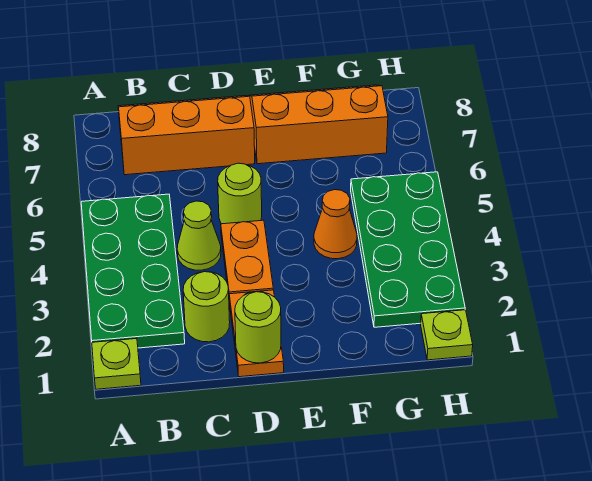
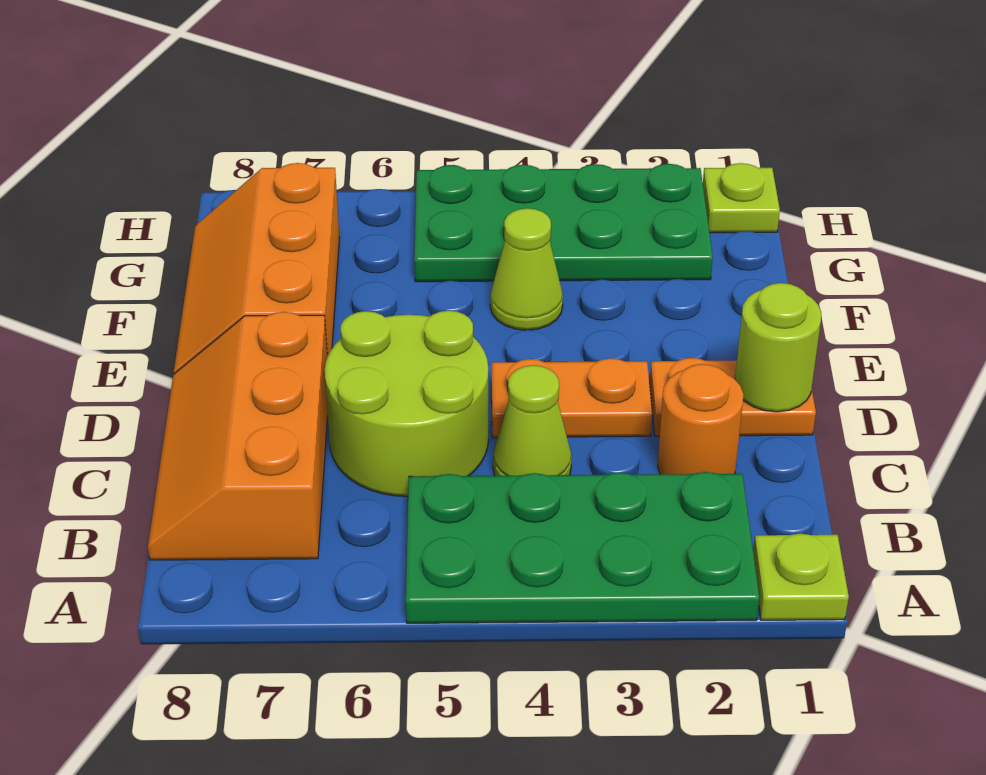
lime 1x1 round brick [183,272,230,342] -> orange 1x1 round brick [658,364,744,474]
lime 1x1 round brick [218,163,262,224] -> lime 2x2 round brick [325,311,488,496]
orange 1x1 cone [314,190,357,259] -> lime 1x1 cone [490,208,563,330]

